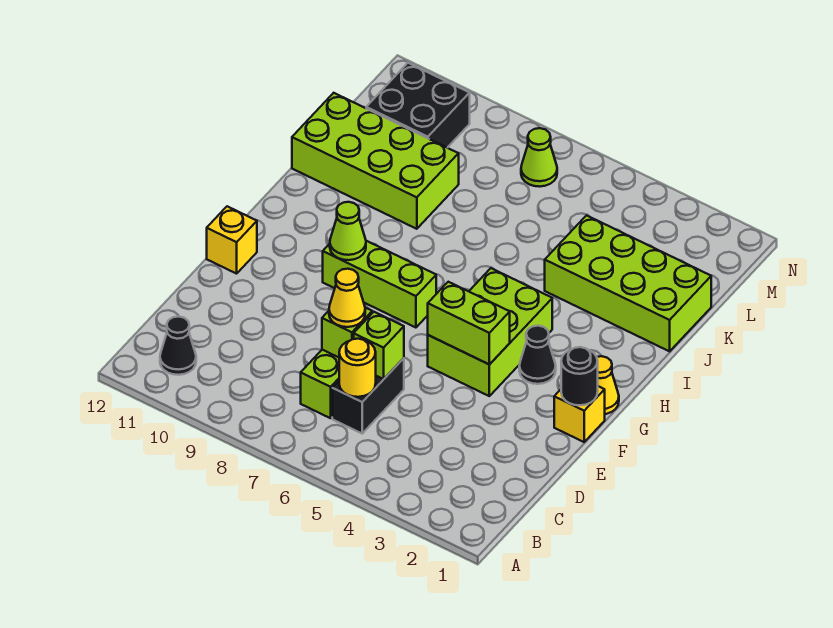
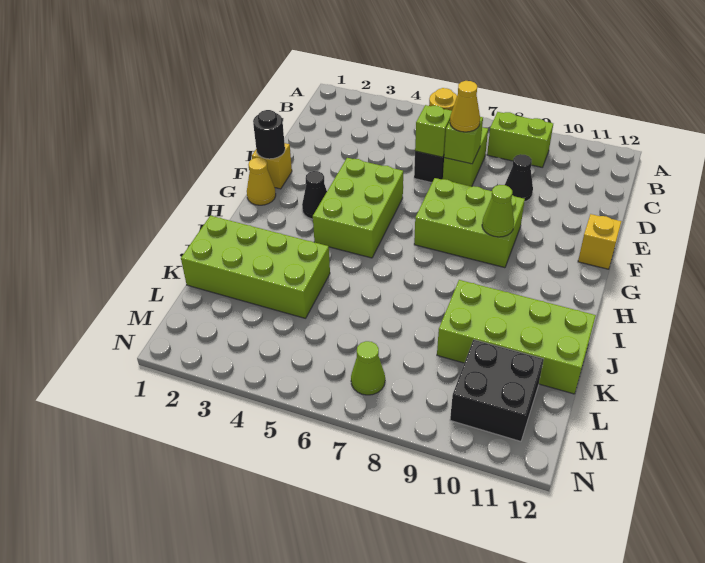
black 1x1 cone [160,316,196,375] -> black 1x1 cone moved to [505,154,533,201]
lime 1x2 brick [428,282,510,365] -> lime 1x2 brick moved to [487,112,553,167]
lime 1x3 brick [323,241,436,328] -> lime 2x3 brick [414,178,525,268]

